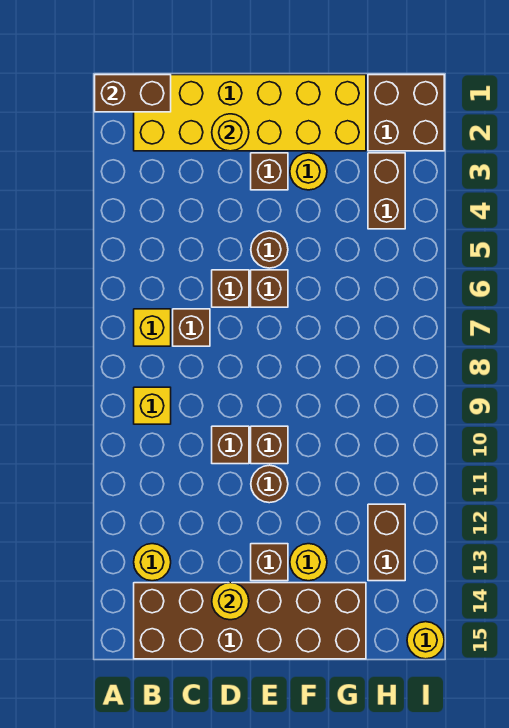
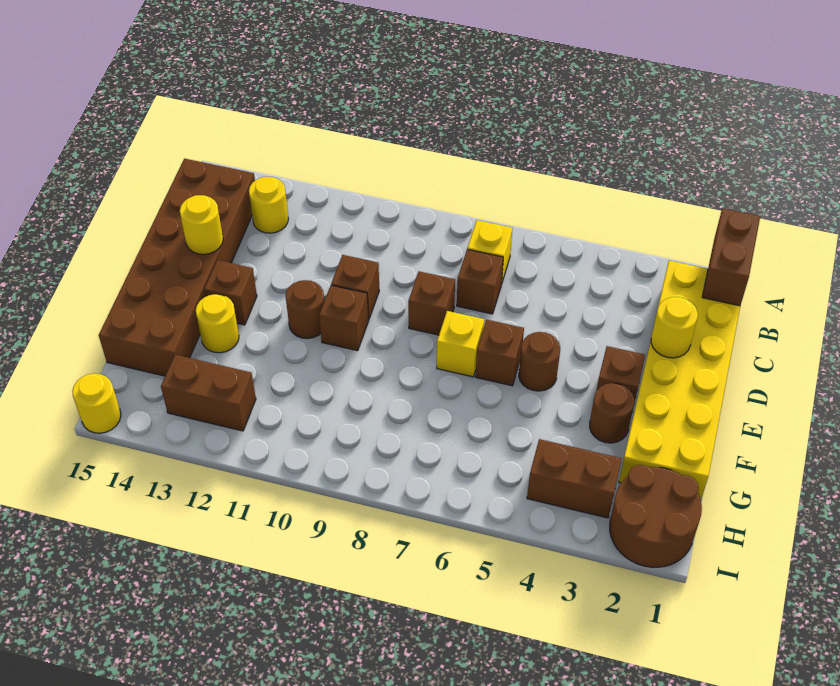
yellow 1x1 brick [134,387,171,424] -> yellow 1x1 brick moved to [437,311,484,377]
brown 1x1 brick [212,270,249,307] -> brown 1x1 brick moved to [408,271,455,335]
yellow 1x1 round brick [290,153,327,190] -> brown 1x1 round brick [590,383,634,443]
brown 2x2 brick [368,75,444,151] -> brown 2x2 round brick [610,465,702,567]

